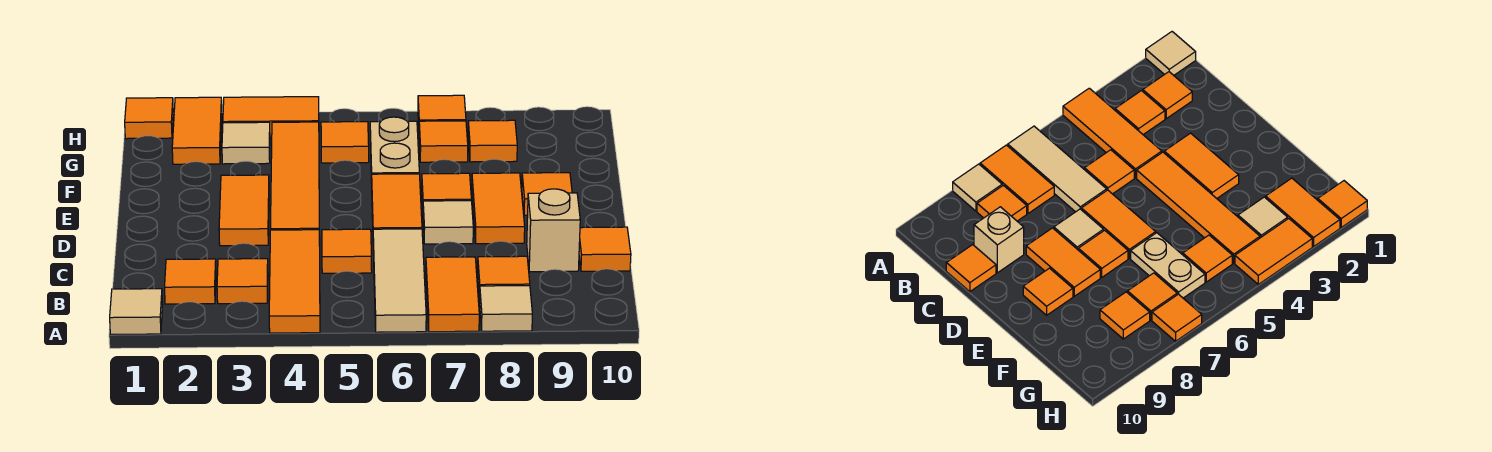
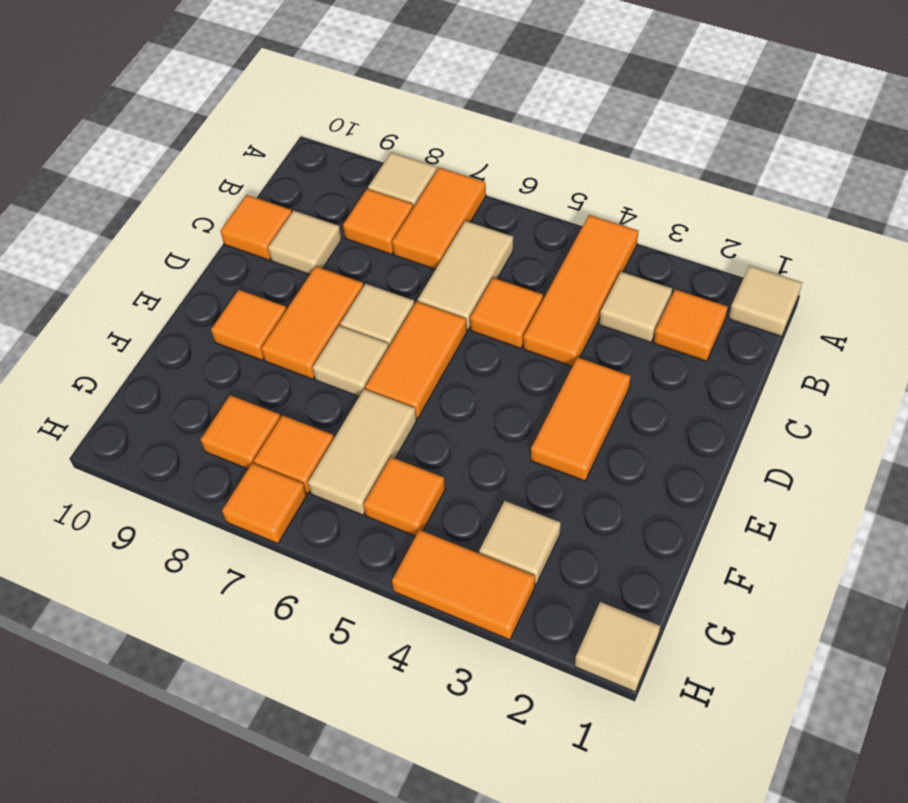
tan 1x3 tile [373,229,426,332] -> tan 1x2 tile [418,221,513,330]
orange 1x1 tile [217,259,268,304] -> tan 1x1 tile [599,272,672,342]
tan 1x1 brick [527,189,580,272] -> tan 1x1 tile [268,211,342,274]
orange 1x4 tile [271,122,320,239] -> none
orange 1x1 tile [422,173,471,205] -> tan 1x1 tile [313,326,389,396]
tan 1x2 plate [370,117,419,183] -> tan 1x2 tile [308,389,417,515]
orange 1x2 tile [172,97,222,164] -> none
orange 1x1 tile [125,98,173,139] -> tan 1x1 tile [575,602,660,692]

